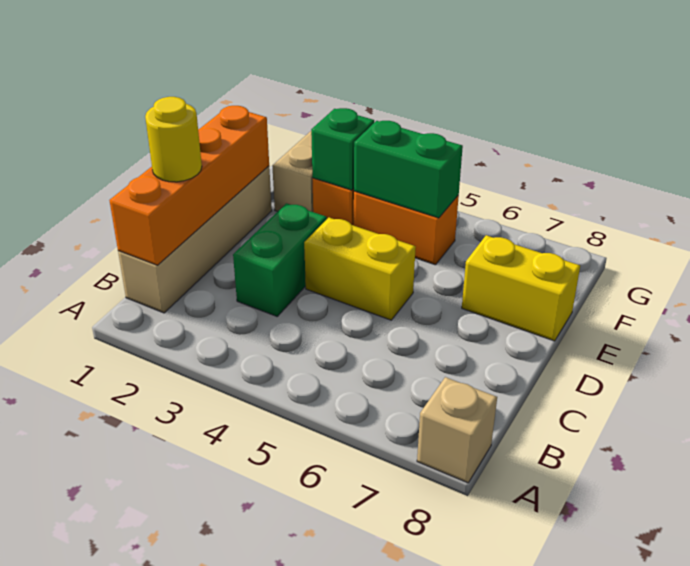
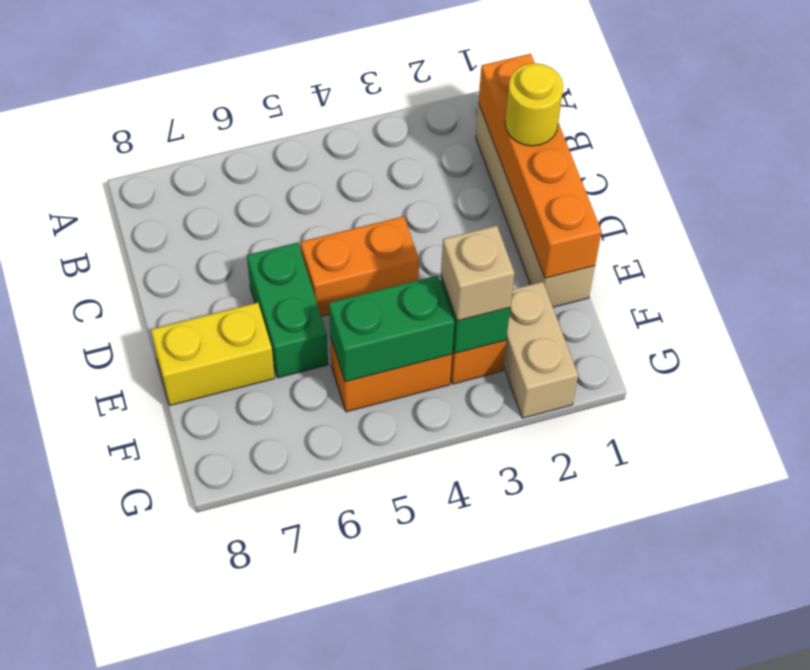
tan 1x1 brick [417,377,497,483] -> tan 1x1 brick moved to [441,226,515,321]
green 1x2 brick [233,203,327,316] -> green 1x2 brick moved to [247,243,328,378]
yellow 1x2 brick [304,218,416,320] -> orange 1x2 brick [301,216,419,316]

